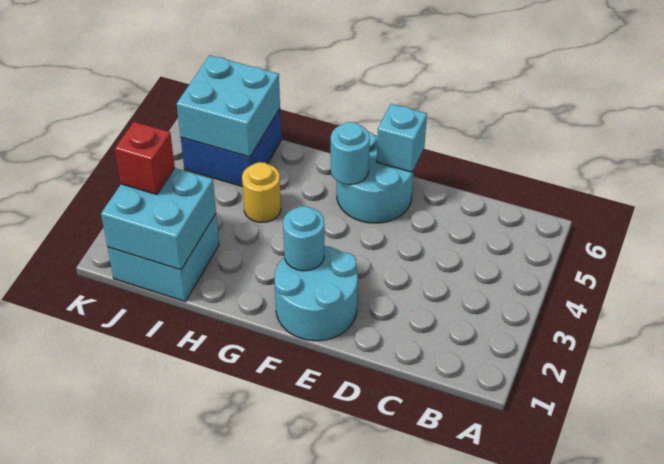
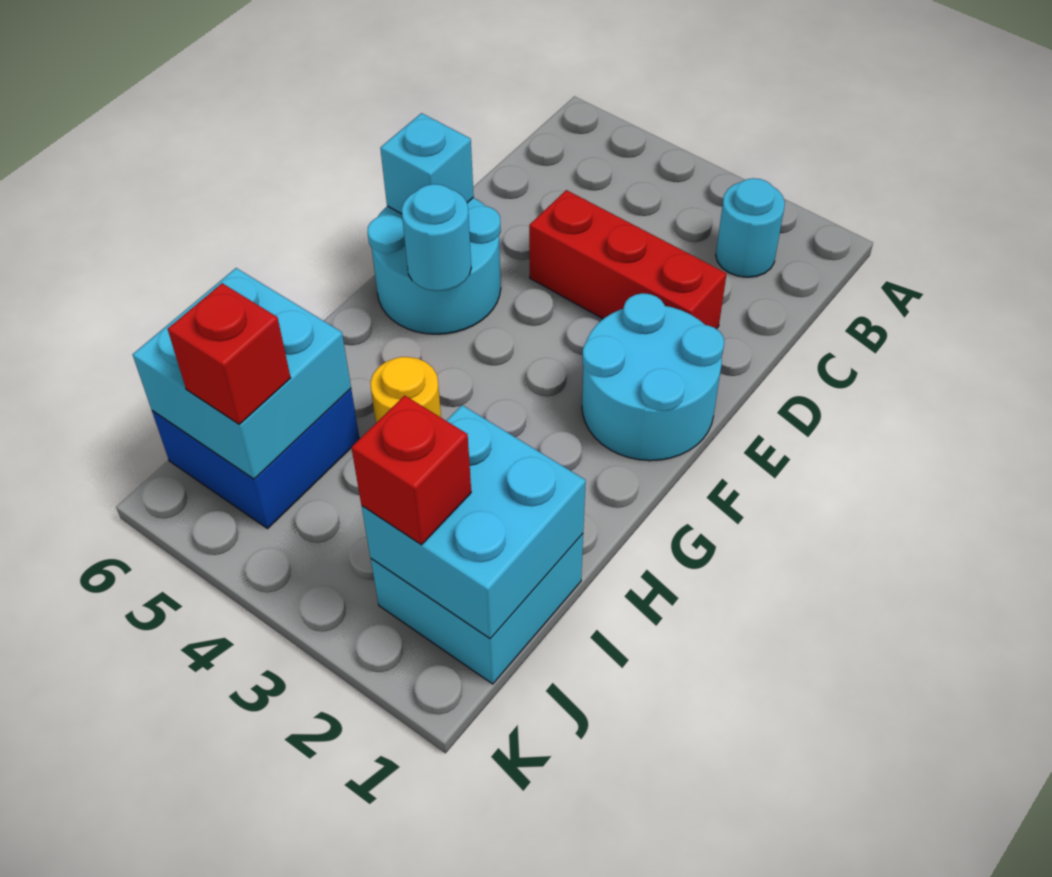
none -> red 1x3 brick [529,190,727,329]
cyan 1x1 round brick [283,206,324,271] -> cyan 1x1 round brick moved to [716,178,785,277]
none -> red 1x1 brick [168,283,291,424]

